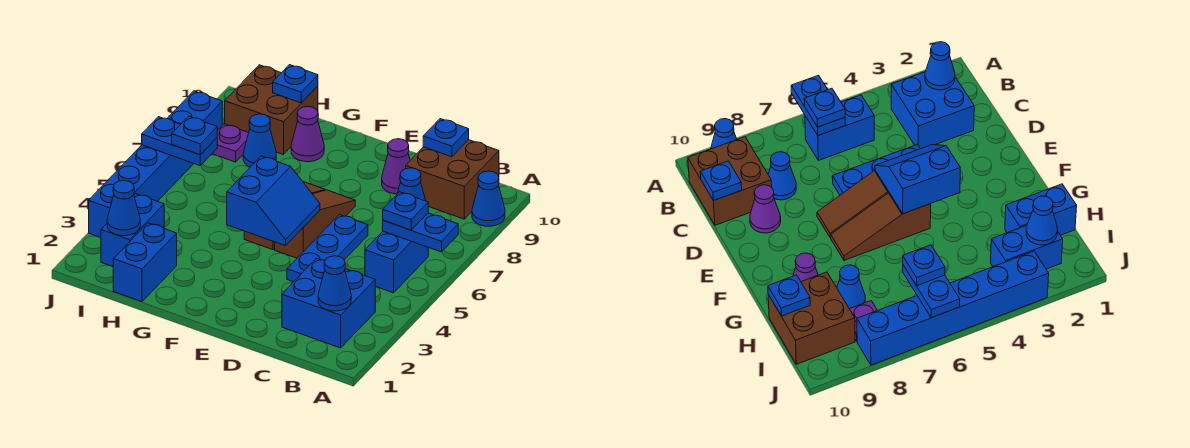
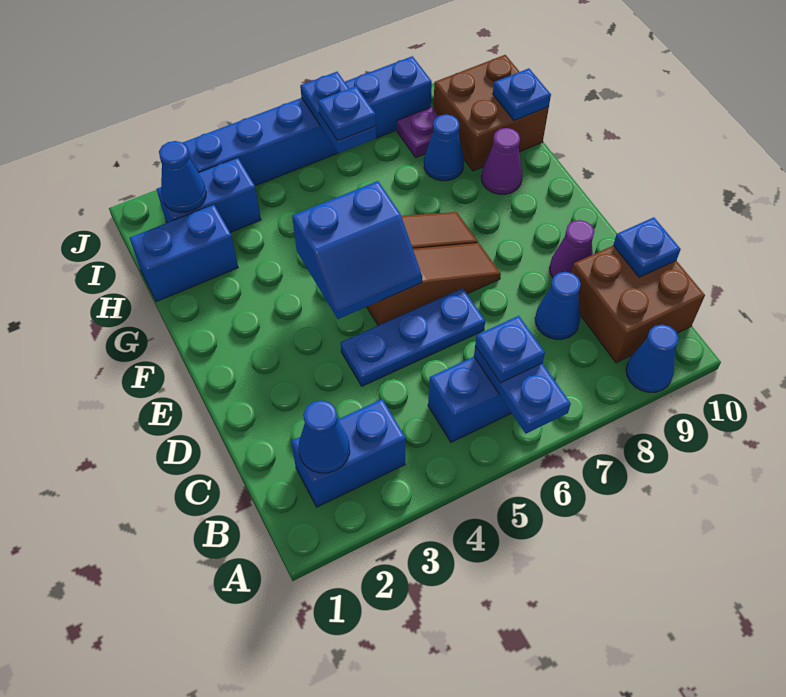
blue 2x2 brick [282,258,375,348] -> blue 1x2 brick [291,399,406,507]

